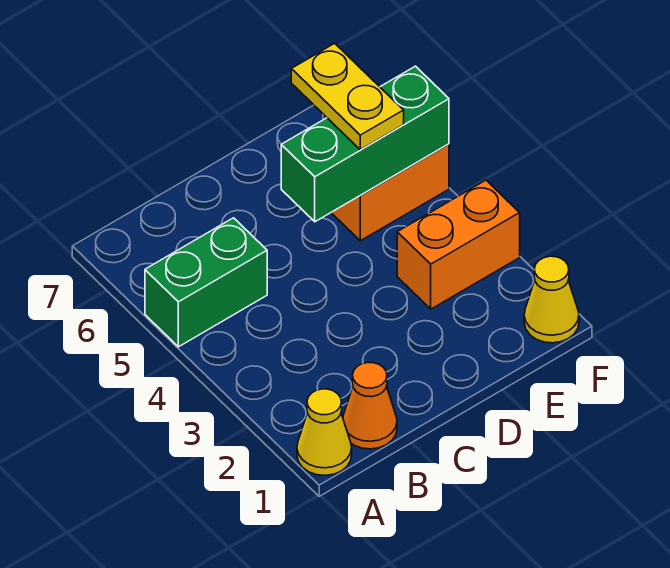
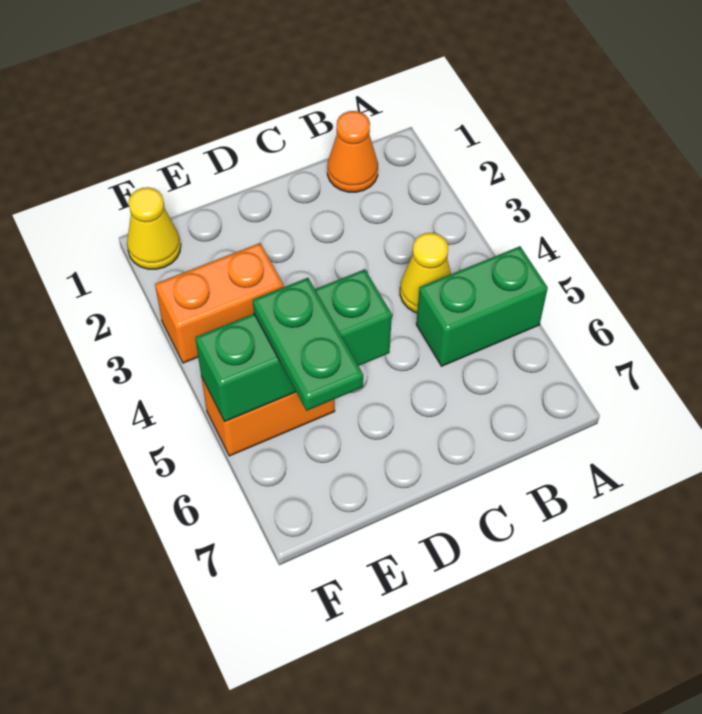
yellow 1x1 cone [297,389,352,475] -> yellow 1x1 cone moved to [400,233,451,313]
yellow 1x2 plate [291,43,404,150] -> green 1x2 plate [253,278,363,411]

